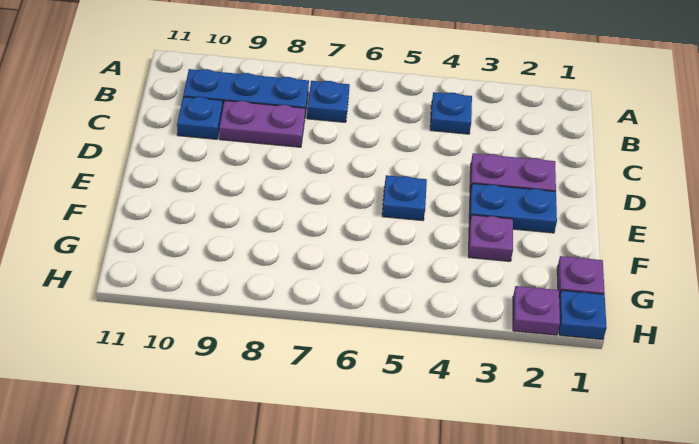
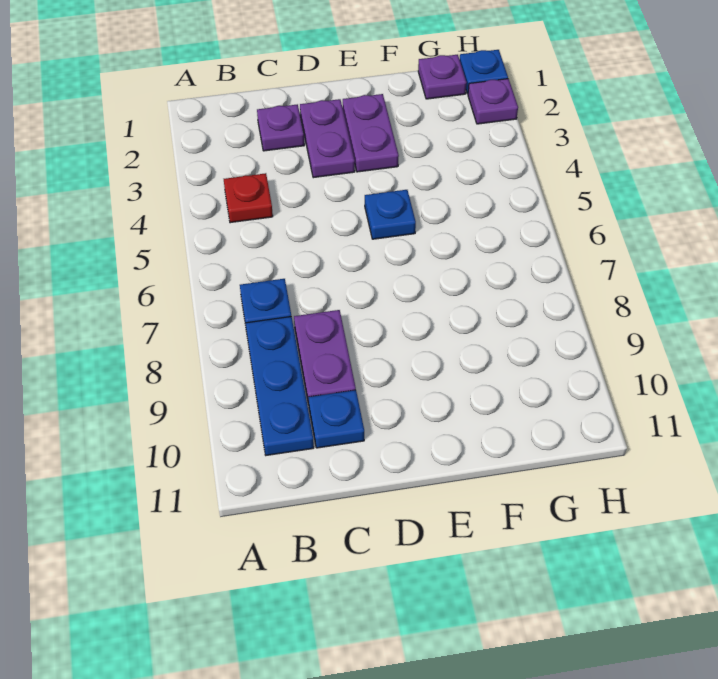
blue 1x1 plate [430,92,472,134] -> red 1x1 plate [224,173,273,223]
blue 1x2 plate [469,184,557,233] -> purple 1x2 plate [343,94,399,172]
purple 1x1 plate [468,215,513,261] -> purple 1x1 plate moved to [257,104,304,151]

